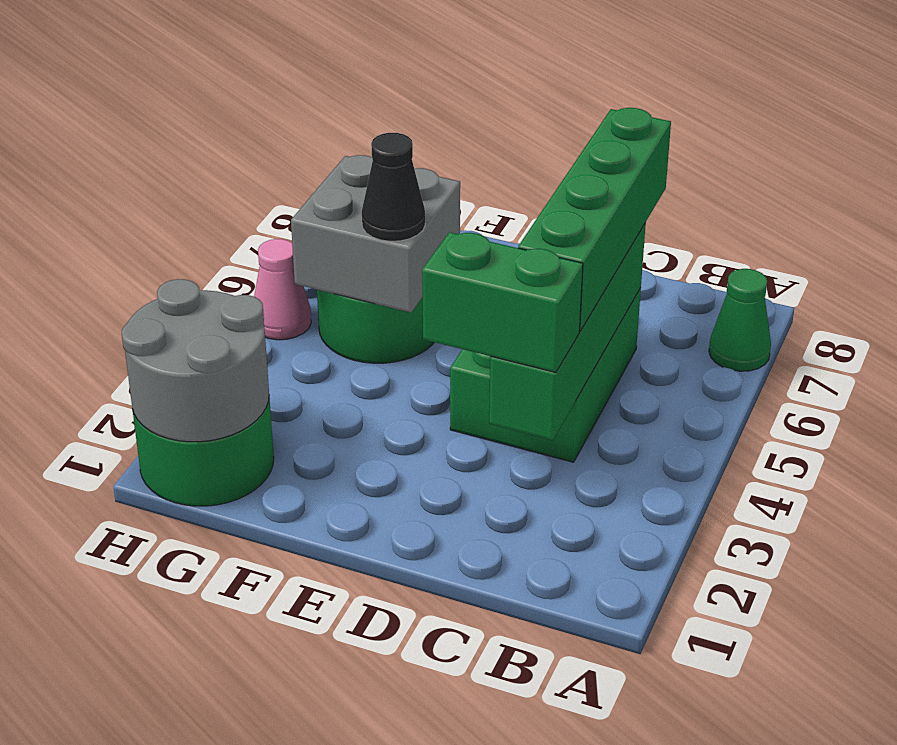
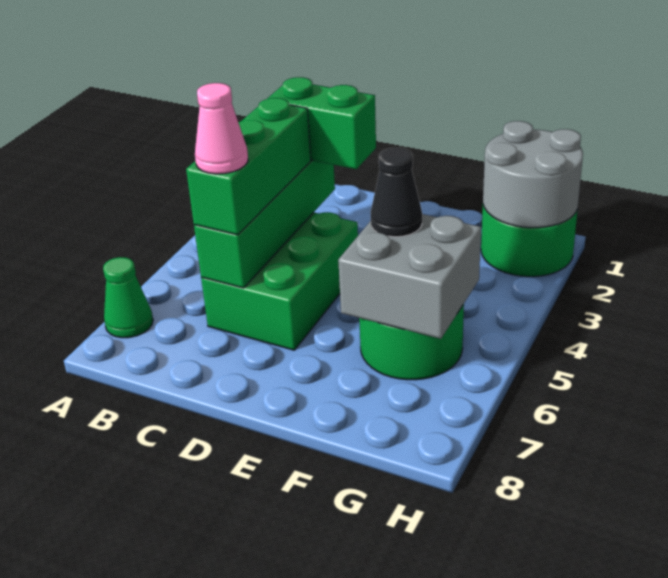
green 1x4 brick [518,108,671,331] -> green 1x3 brick [186,98,311,235]
pink 1x1 cone [254,239,311,340] -> pink 1x1 cone moved to [195,83,248,174]

